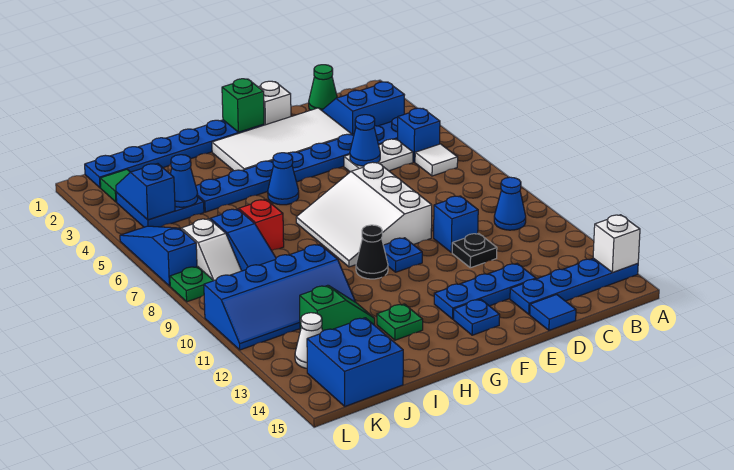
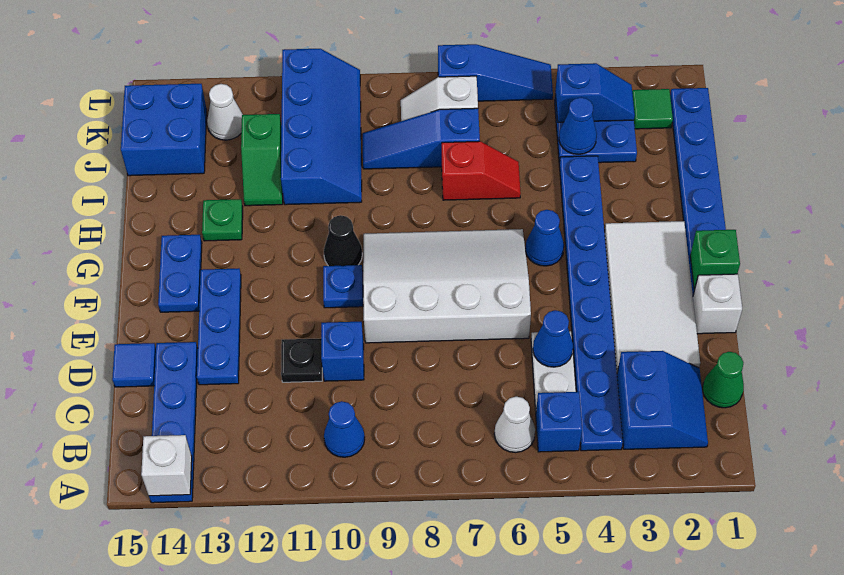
white 1x1 tile [415,144,458,176] -> white 1x1 cone [494,397,535,453]
white 3x3 slope [296,162,432,267] -> white 3x4 slope [363,229,531,343]
blue 1x1 plate [454,299,500,335] -> blue 1x2 plate [158,235,202,312]
blue 2x4 slope [204,244,355,350] -> blue 2x4 slope turned to [281,49,362,205]
green 1x1 plate [170,267,214,302] -> none

